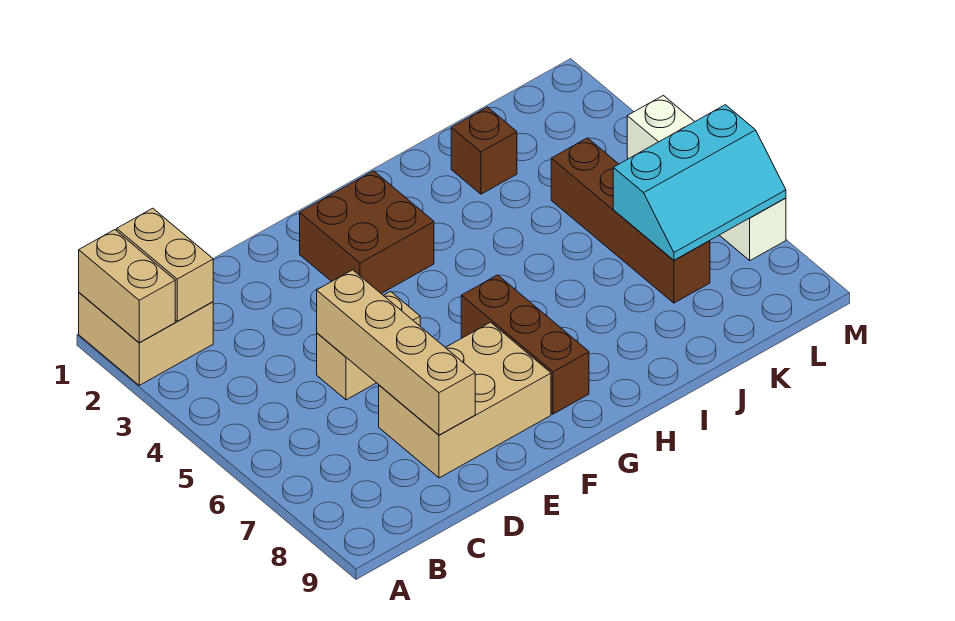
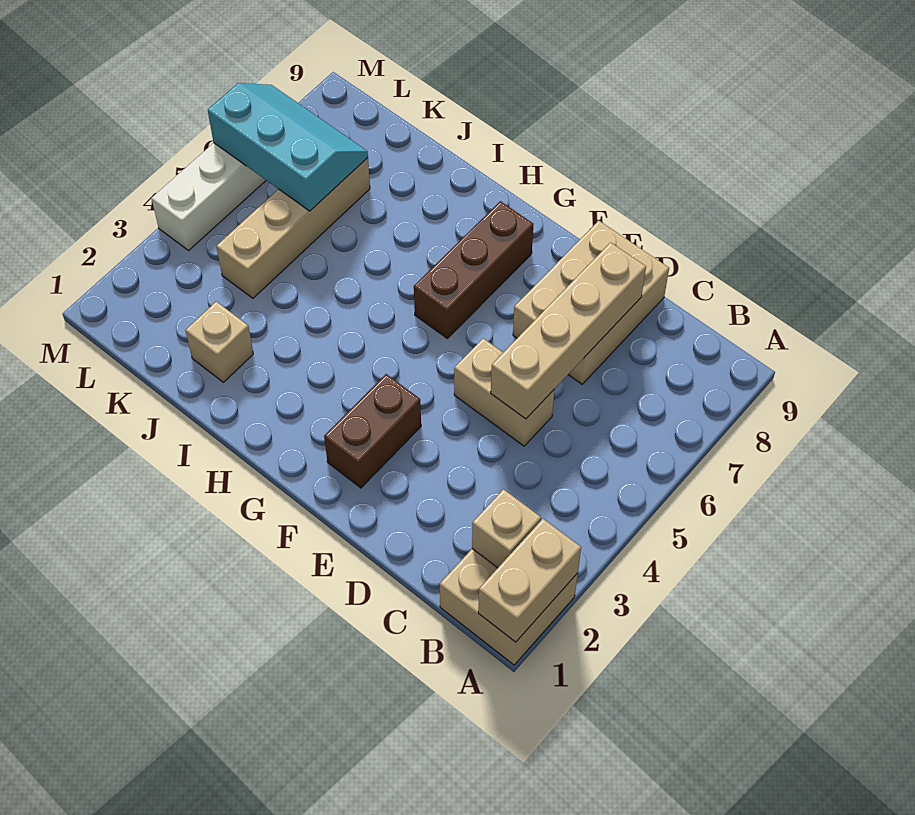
tan 1x2 brick [117,208,213,321] -> tan 1x1 brick [472,489,541,568]
tan 2x3 brick [379,322,551,478] -> tan 2x3 brick turned to [513,221,669,384]
brown 2x2 brick [300,171,434,293] -> brown 1x2 brick [324,374,421,488]
brown 1x1 brick [451,107,517,194] -> tan 1x1 brick [185,301,253,382]
brown 1x4 brick [551,138,710,303] -> tan 1x4 brick [216,158,370,298]

